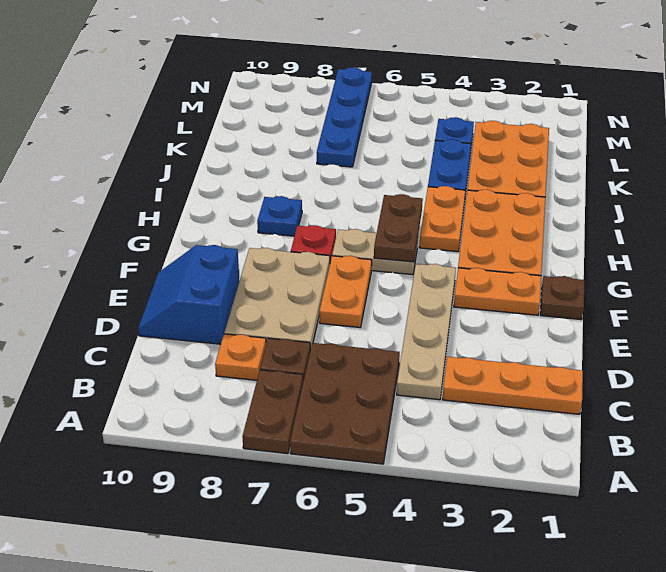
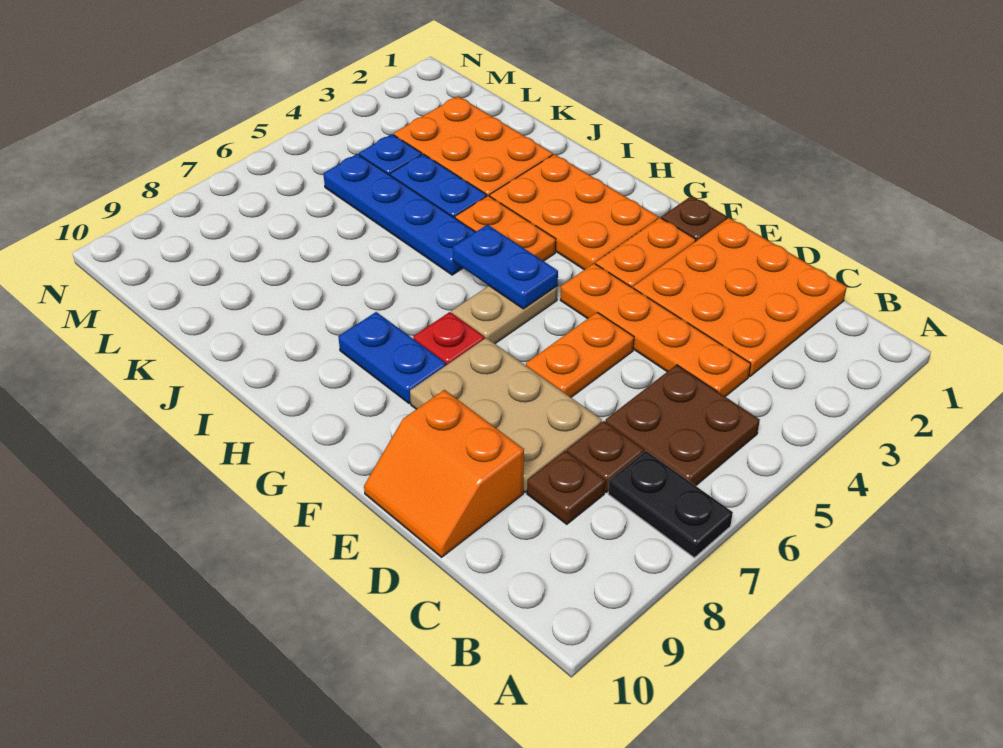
brown 2x3 plate [290,343,400,464] -> brown 2x2 plate [605,365,760,486]
brown 1x2 plate [242,370,303,454] -> black 1x2 plate [608,451,733,558]
orange 1x3 plate [443,357,583,414] -> orange 3x3 plate [633,218,847,376]
tan 1x4 plate [397,264,456,400] -> orange 1x4 plate [561,263,751,396]
orange 1x1 plate [215,334,266,380] -> brown 1x1 plate [527,451,605,524]
blue 2x2 slope [138,245,240,344] -> orange 2x2 slope [364,390,524,557]
orange 1x2 plate [319,256,372,327] -> orange 1x2 plate turned to [526,312,634,397]
brown 1x2 plate [374,194,423,262] -> blue 1x2 plate [453,225,558,309]
blue 1x1 plate [257,196,302,236] -> blue 1x2 plate [338,312,446,403]
blue 1x4 plate [317,67,372,167] -> blue 1x4 plate moved to [323,154,475,275]

